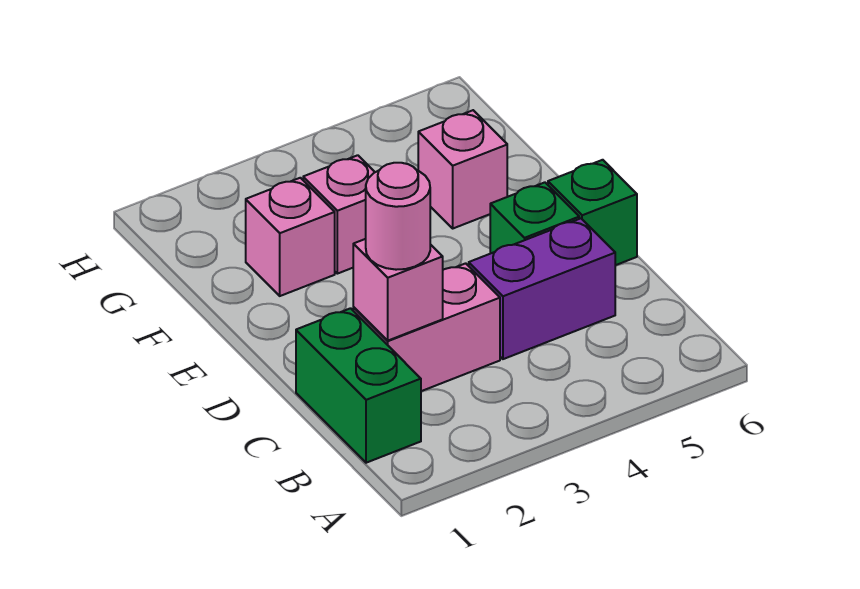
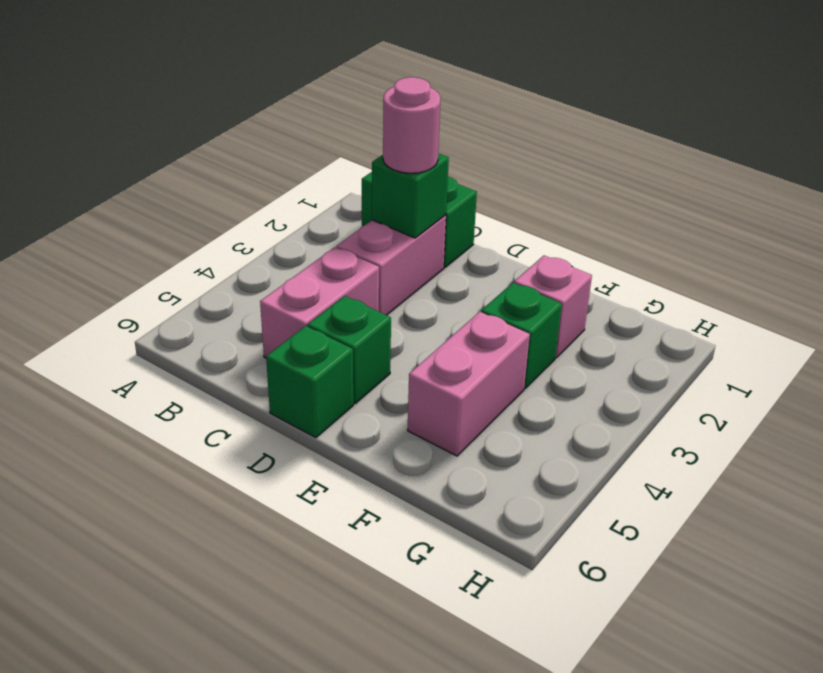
pink 1x1 brick [353,239,443,341] -> green 1x1 brick [372,153,449,238]
purple 1x2 brick [469,218,615,359] -> pink 1x2 brick [260,247,379,358]
pink 1x1 brick [303,155,375,274] -> green 1x1 brick [481,283,562,388]
pink 1x1 brick [418,110,507,228] -> pink 1x2 brick [408,312,530,456]

